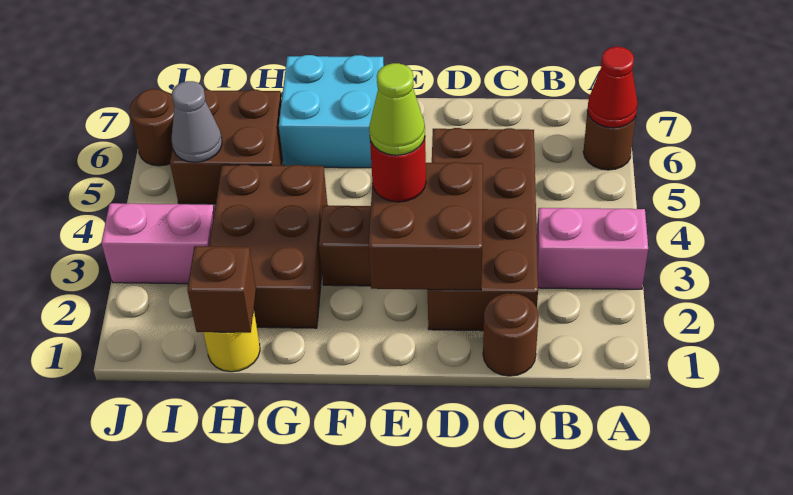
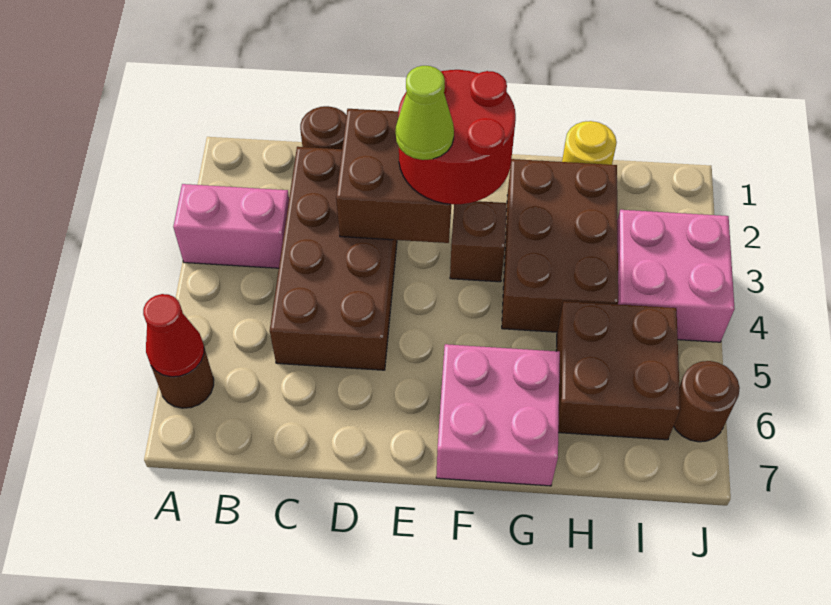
red 1x1 round brick [370,138,426,202] -> red 2x2 round brick [398,70,516,204]
cyan 2x2 brick [279,55,384,168] -> pink 2x2 brick [436,344,560,486]
brown 1x1 brick [187,246,256,333] -> none
pink 1x2 brick [101,203,215,284] -> pink 2x2 brick [617,210,735,342]
grey 1x1 cone [172,81,222,162] -> none

